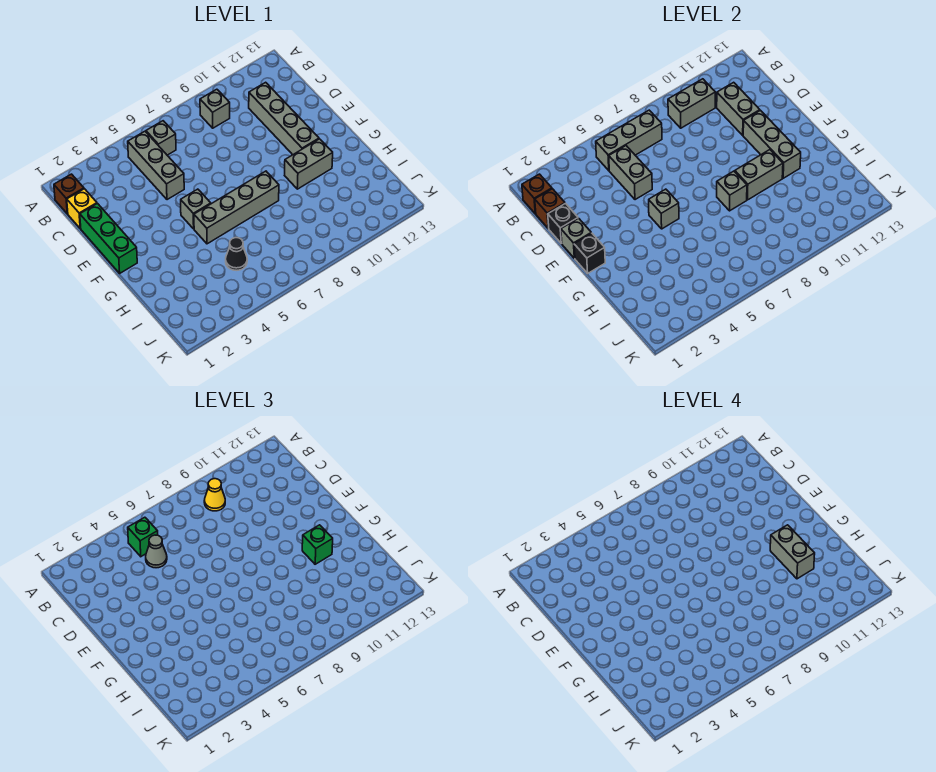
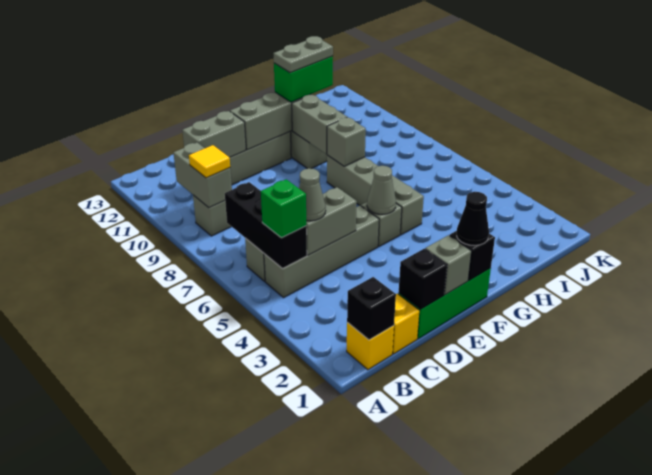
brown 1x1 brick [54,174,84,214] -> yellow 1x1 brick [347,323,394,370]
brown 1x1 brick [522,174,552,214] -> black 1x1 brick [347,277,396,340]
grey 1x3 brick [128,131,184,200] -> grey 1x4 brick [264,206,379,298]
grey 1x3 brick [596,110,662,170] -> black 1x3 brick [225,182,307,269]
yellow 1x1 cone [204,479,225,511] -> yellow 1x1 tile [189,145,230,178]
brown 1x1 brick [535,189,565,228] -> none
grey 1x1 brick [649,189,679,229] -> grey 1x1 cone [367,166,396,214]
green 1x1 brick [302,525,333,564] -> green 1x2 brick [274,56,333,102]
grey 1x2 brick [770,525,815,579] -> grey 1x2 plate [273,36,333,73]
black 1x1 cone [226,238,247,270] -> black 1x1 cone moved to [457,192,489,246]

